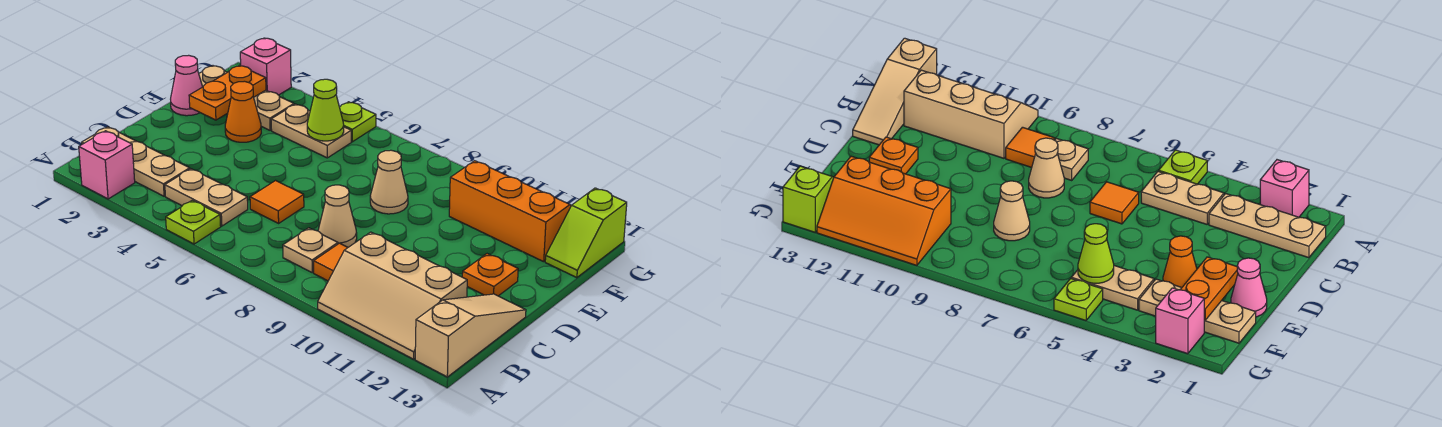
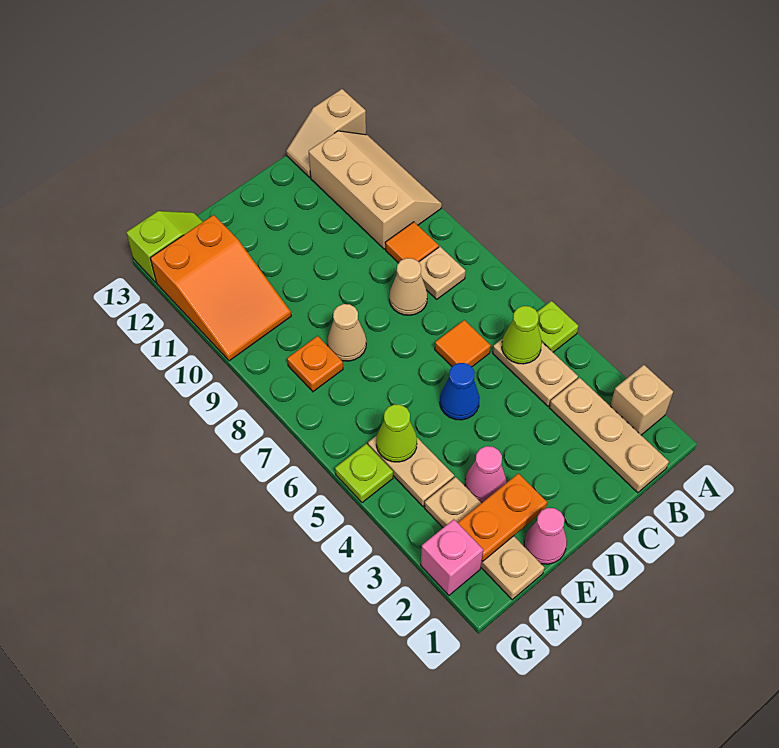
pink 1x1 brick [79,131,135,199] -> tan 1x1 brick [610,365,673,435]
tan 1x3 slope [415,294,526,377] -> tan 1x2 slope [286,89,366,177]
none -> lime 1x1 cone [502,306,542,364]
none -> blue 1x1 cone [440,363,480,420]
orange 1x1 plate [462,254,518,296] -> orange 1x1 plate moved to [287,336,343,391]
orange 1x1 cone [225,81,261,142] -> pink 1x1 cone [465,446,506,503]
orange 2x3 slope [449,161,571,262] -> orange 2x3 slope turned to [150,215,291,361]

